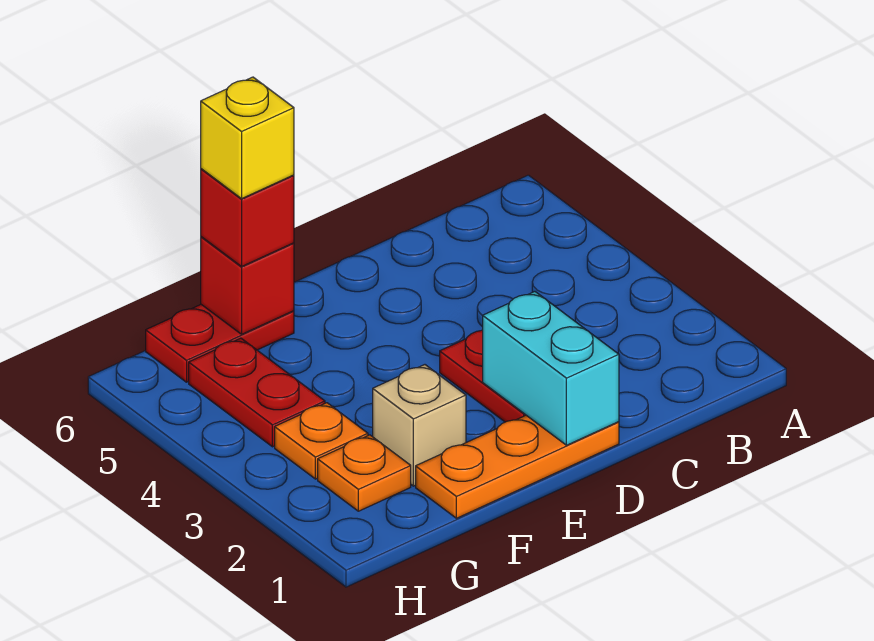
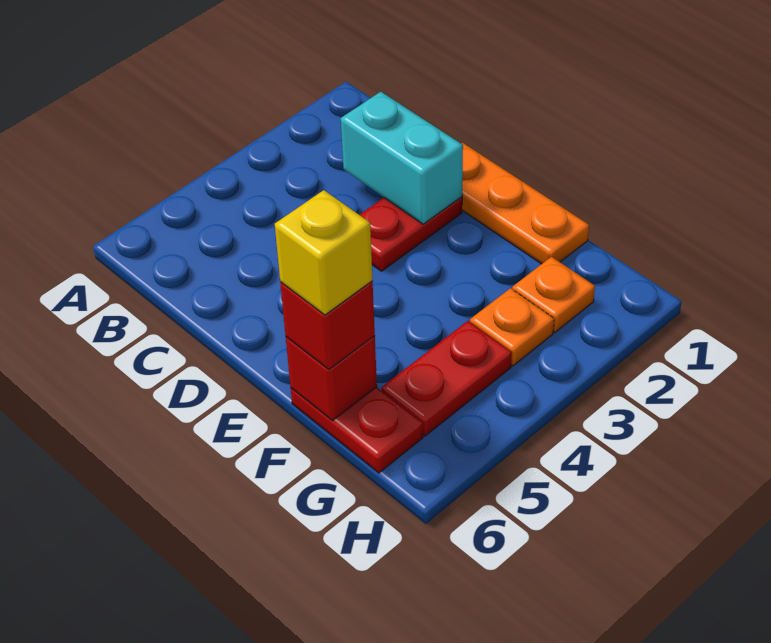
cyan 1x2 brick [483,292,619,445] -> cyan 1x2 brick turned to [341,92,463,224]
tan 1x1 brick [373,365,466,486] -> none

